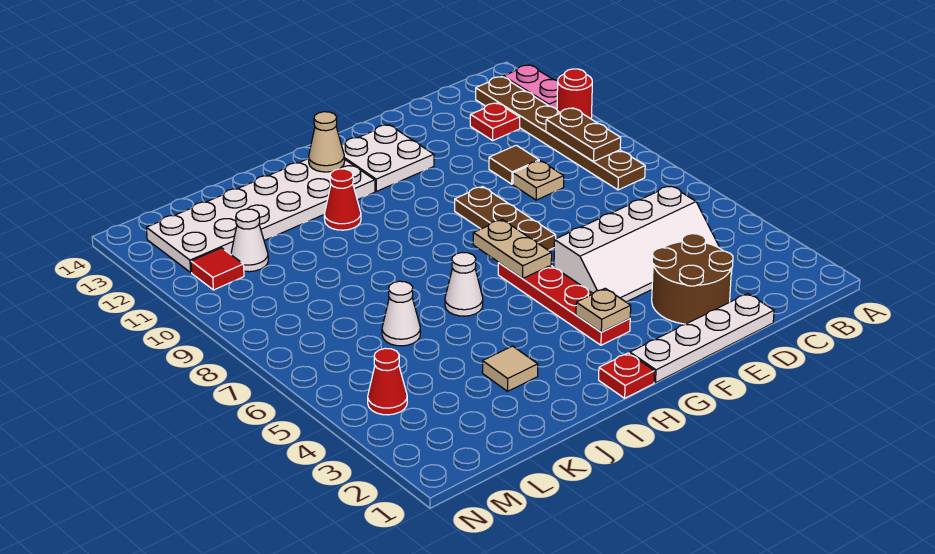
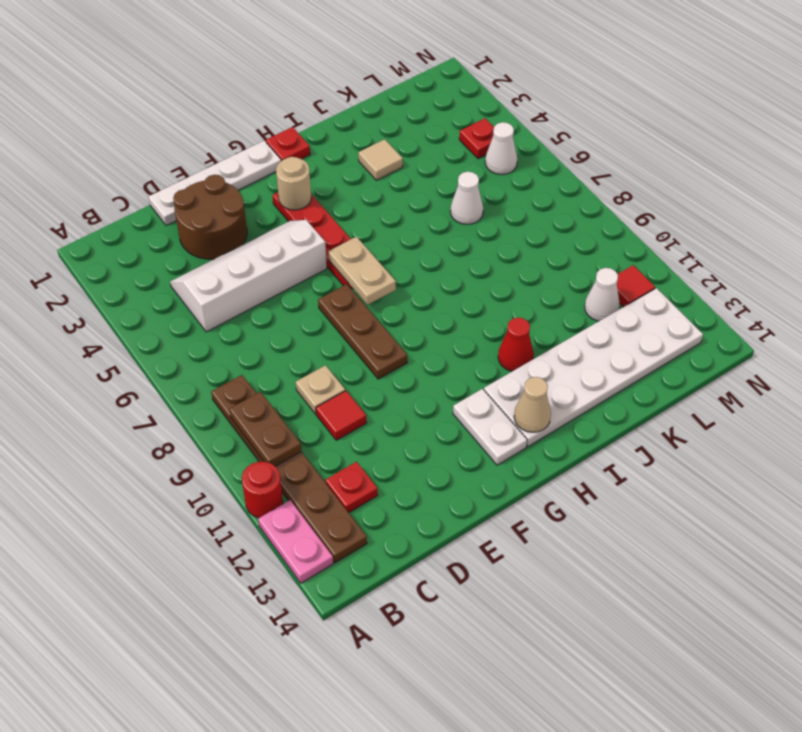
brown 1x1 tile [489,145,539,184] -> red 1x1 tile [316,391,366,440]
white 2x2 plate [342,125,434,191] -> white 1x2 plate [453,389,527,465]
tan 1x1 plate [576,288,631,332] -> tan 1x1 round brick [276,157,311,210]
white 1x1 cone [445,253,483,316] -> white 1x1 cone moved to [485,122,517,175]
red 1x1 cone [368,348,407,415] -> red 1x1 plate [459,118,494,159]

